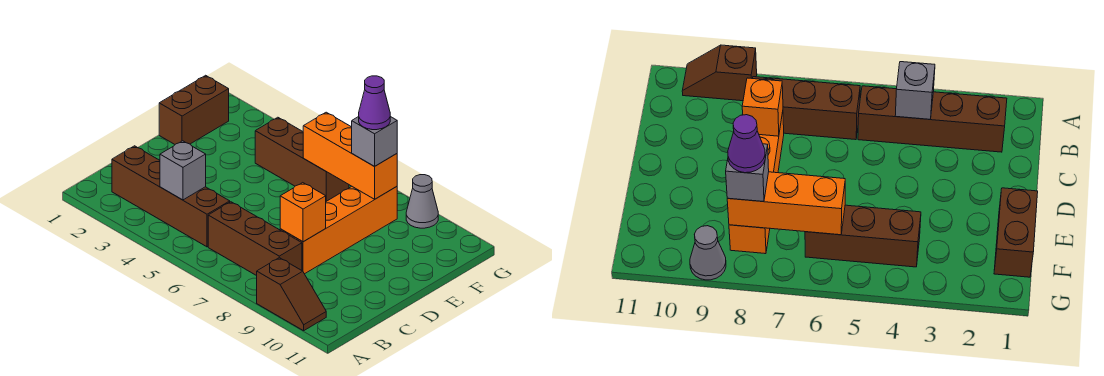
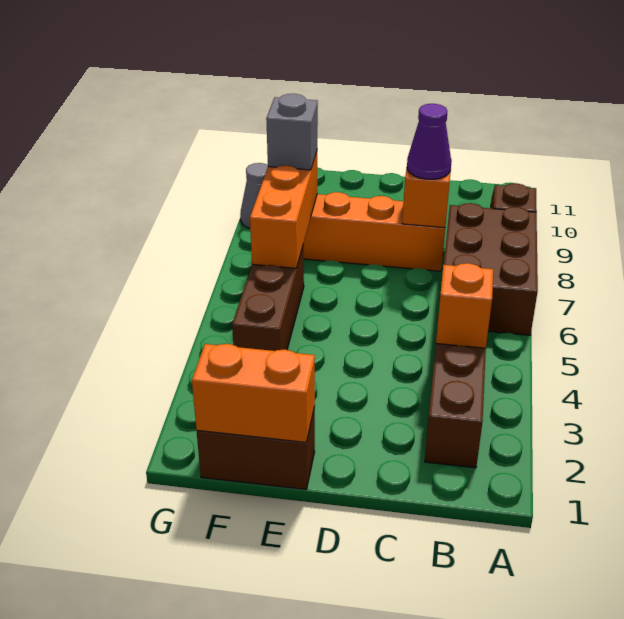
grey 1x1 brick [160,141,206,200] -> orange 1x1 brick [436,263,493,348]
brown 1x3 brick [208,202,302,276] -> brown 2x3 brick [444,203,538,335]
none -> orange 1x2 brick [192,344,315,442]
purple 1x1 cone [359,76,390,130] -> purple 1x1 cone moved to [407,104,451,179]

